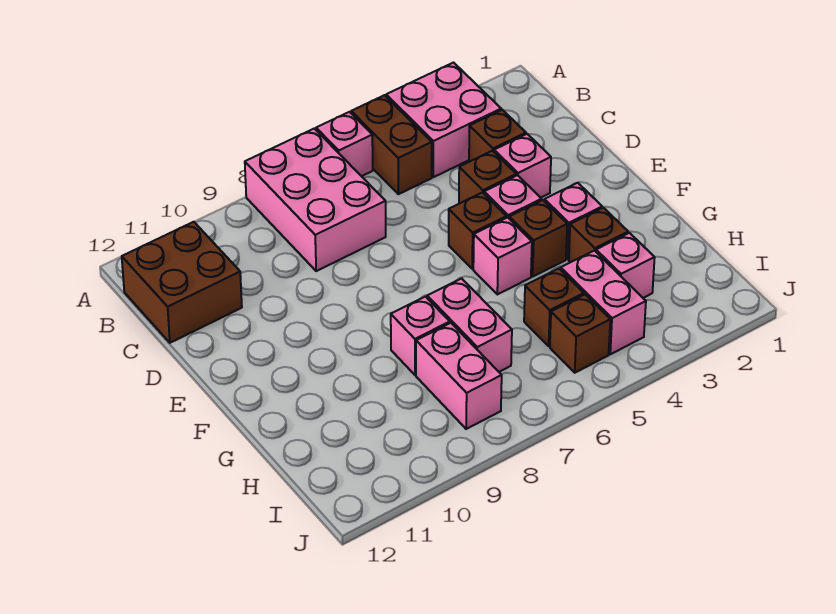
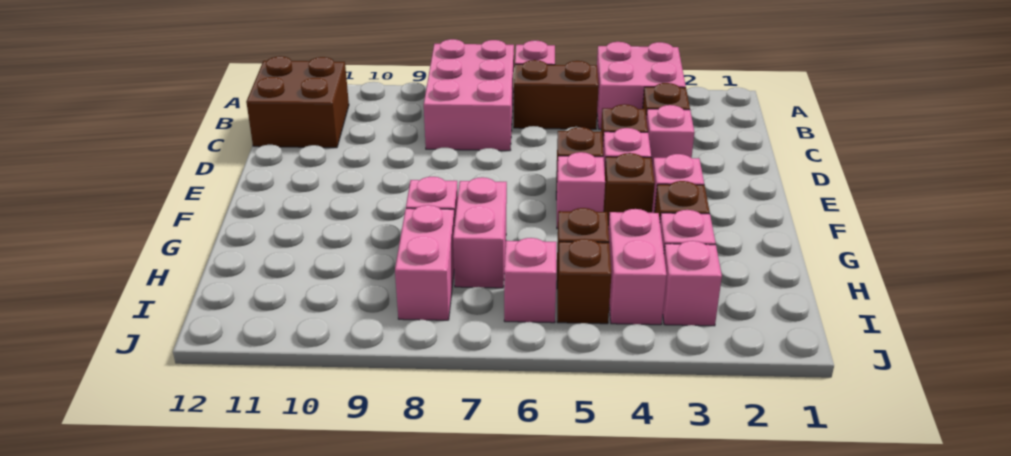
brown 1x2 brick [351,95,432,194] -> brown 1x2 brick turned to [514,60,599,129]
none -> pink 1x1 brick [663,241,722,326]
none -> pink 1x1 brick [504,238,556,323]

